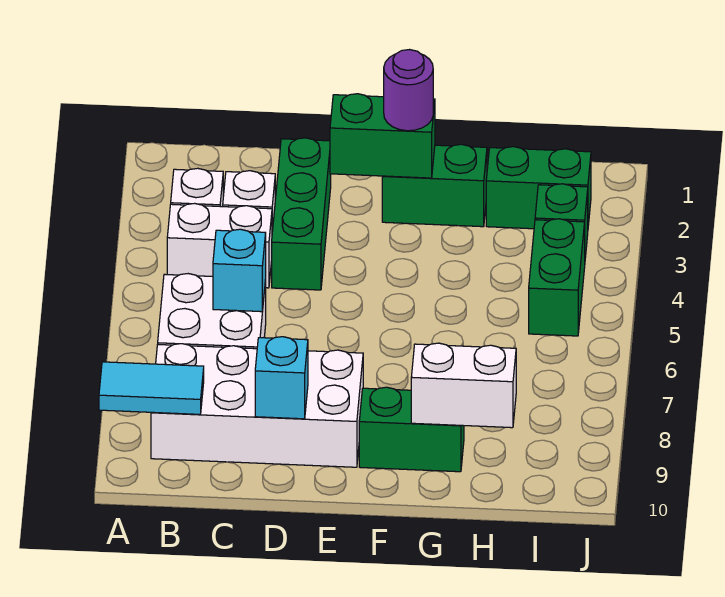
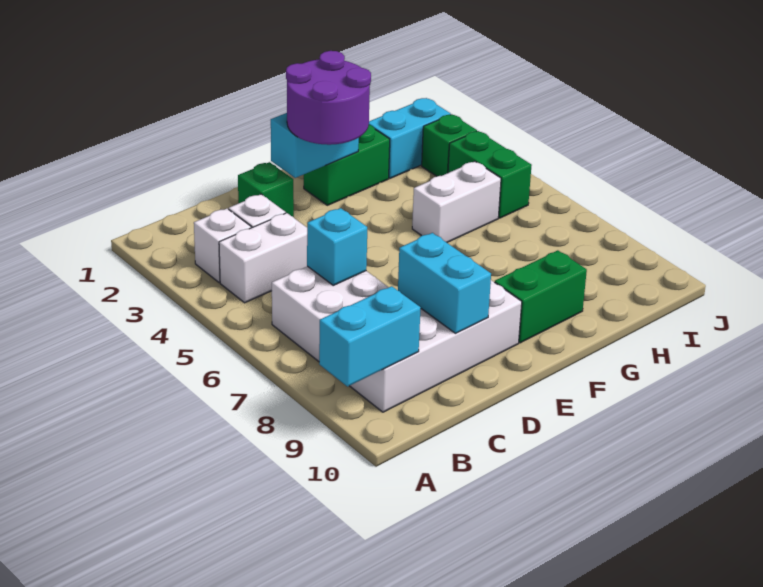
cyan 1x2 tile [99,362,204,414] -> cyan 1x2 brick [319,286,421,387]
green 1x3 brick [272,138,331,290] -> green 1x1 brick [238,162,294,217]
cyan 1x1 brick [255,337,308,419] -> cyan 1x2 brick [398,233,491,333]
green 1x2 brick [330,94,435,178] -> cyan 1x2 brick [271,113,359,178]
purple 1x1 round brick [384,50,433,131] -> purple 2x2 round brick [286,51,371,145]
white 1x2 brick [411,343,516,428] -> white 1x2 brick moved to [412,161,501,242]
green 1x2 brick [486,147,591,229] -> cyan 1x2 brick [369,98,451,178]

